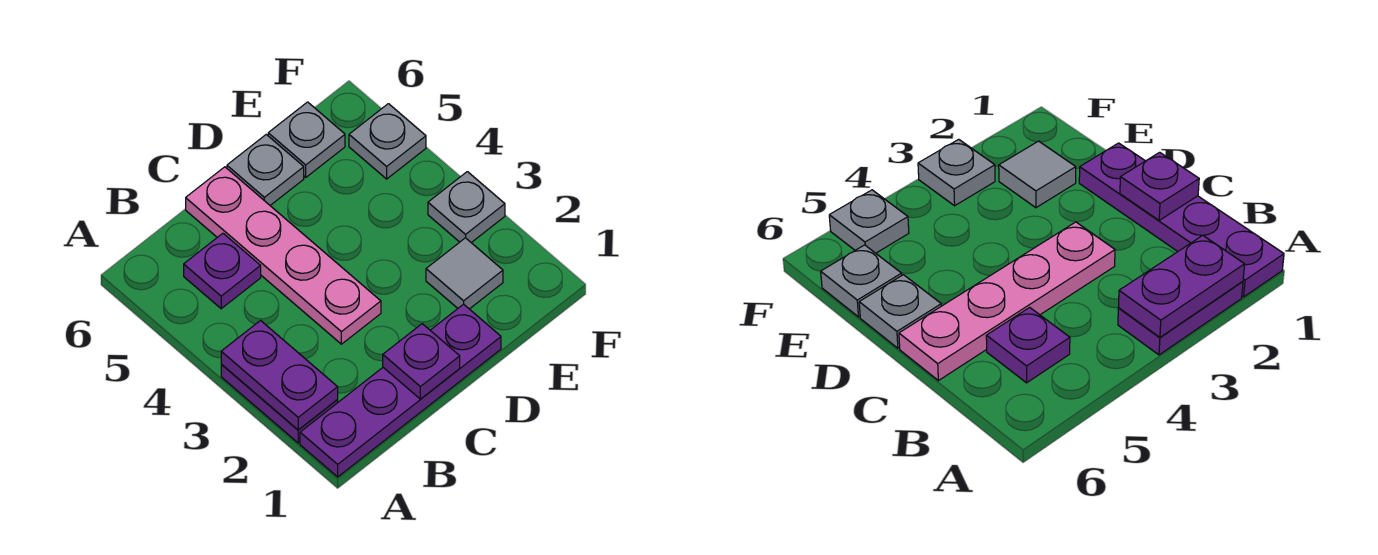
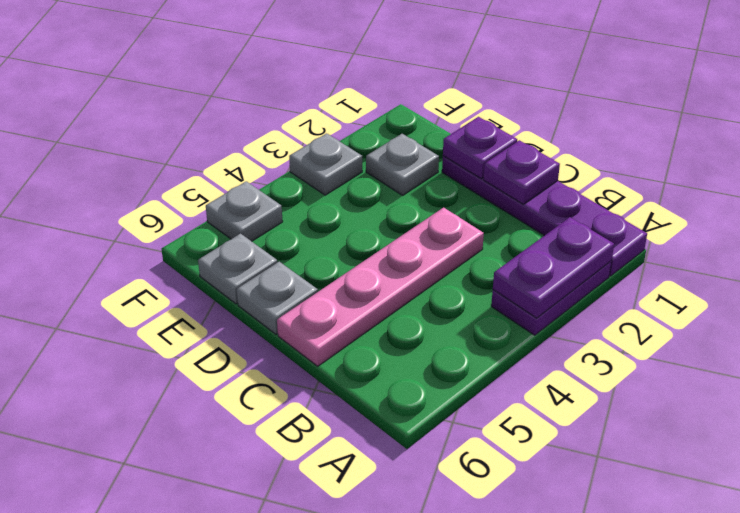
purple 1x1 plate [184,233,261,309] -> purple 1x1 plate moved to [443,117,517,179]
grey 1x1 tile [426,238,503,309] -> grey 1x1 plate [366,134,439,195]

